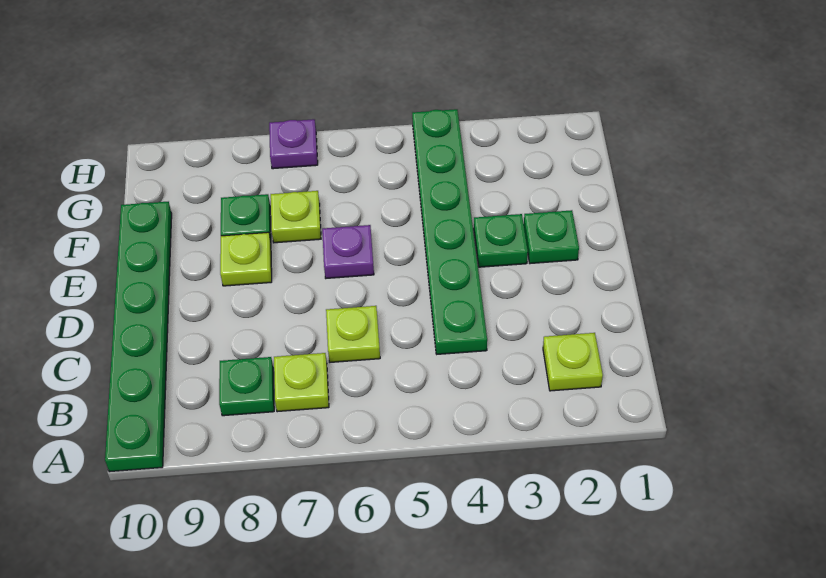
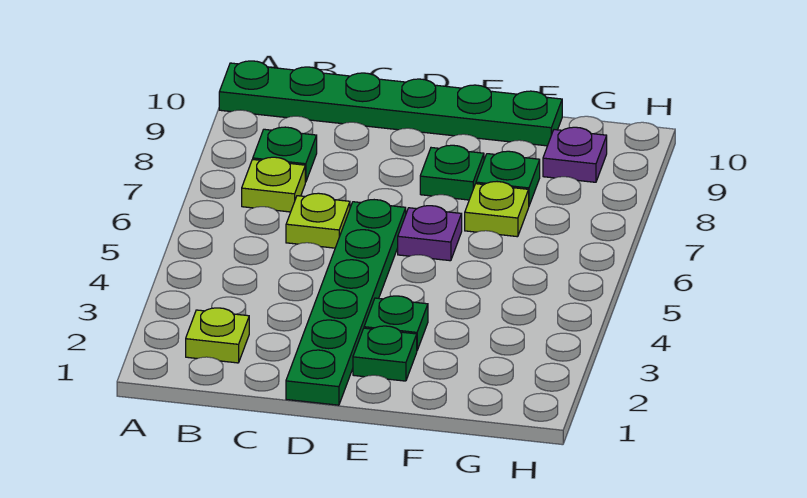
green 1x6 plate [412,109,487,354] -> green 1x6 plate turned to [286,200,406,405]
lime 1x1 plate [220,232,272,286] -> green 1x1 plate [420,145,484,200]
purple 1x1 plate [269,119,318,169] -> purple 1x1 plate moved to [543,127,607,182]

